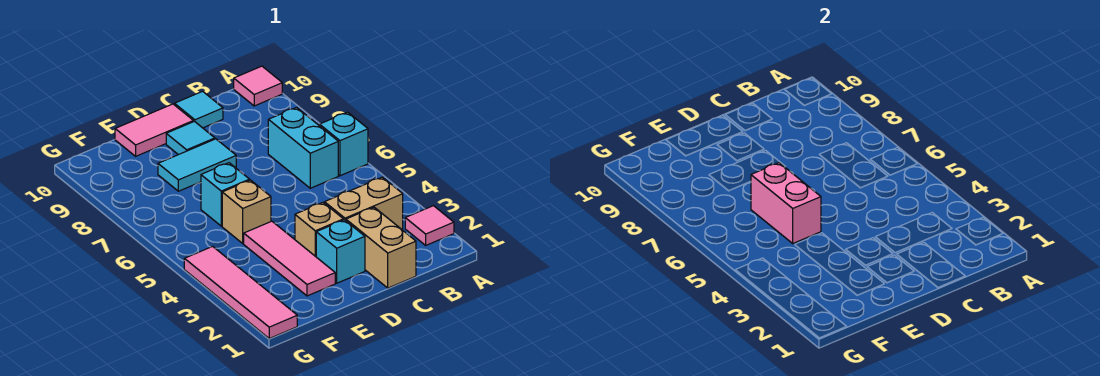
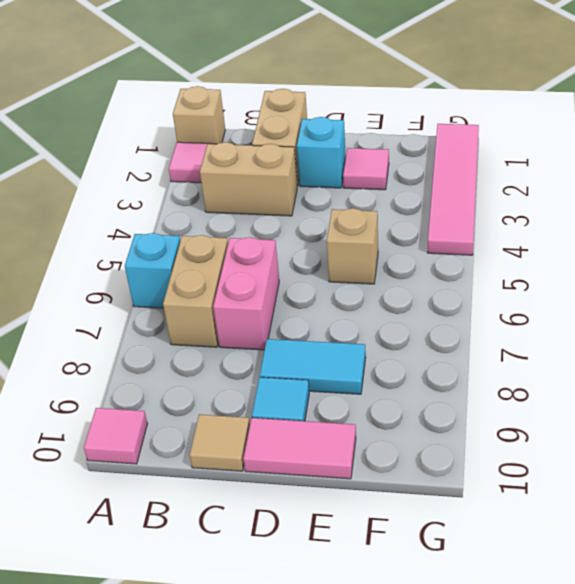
cyan 1x2 brick [268,107,338,188] -> tan 1x2 brick [163,235,228,347]
cyan 1x1 tile [174,91,223,128] -> tan 1x1 tile [190,414,250,471]
tan 1x1 brick [295,203,343,257] -> tan 1x1 brick moved to [173,86,225,144]
pink 1x3 tile [244,221,335,296] -> pink 1x1 tile [343,148,389,190]
pink 1x2 brick [751,163,821,243] -> pink 1x2 brick moved to [213,237,279,350]
cyan 1x1 brick [201,163,250,226] -> none

